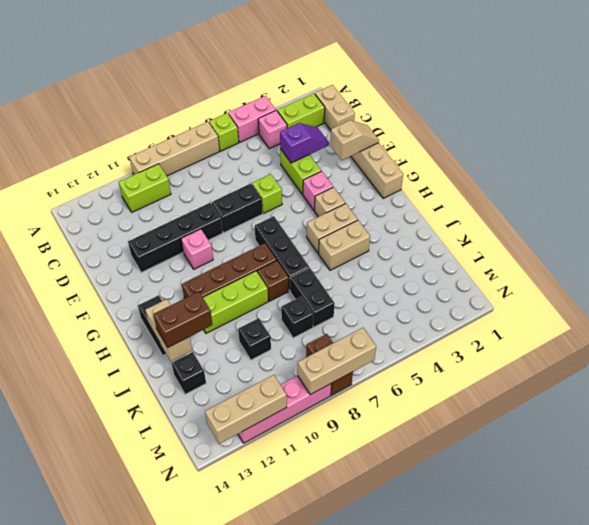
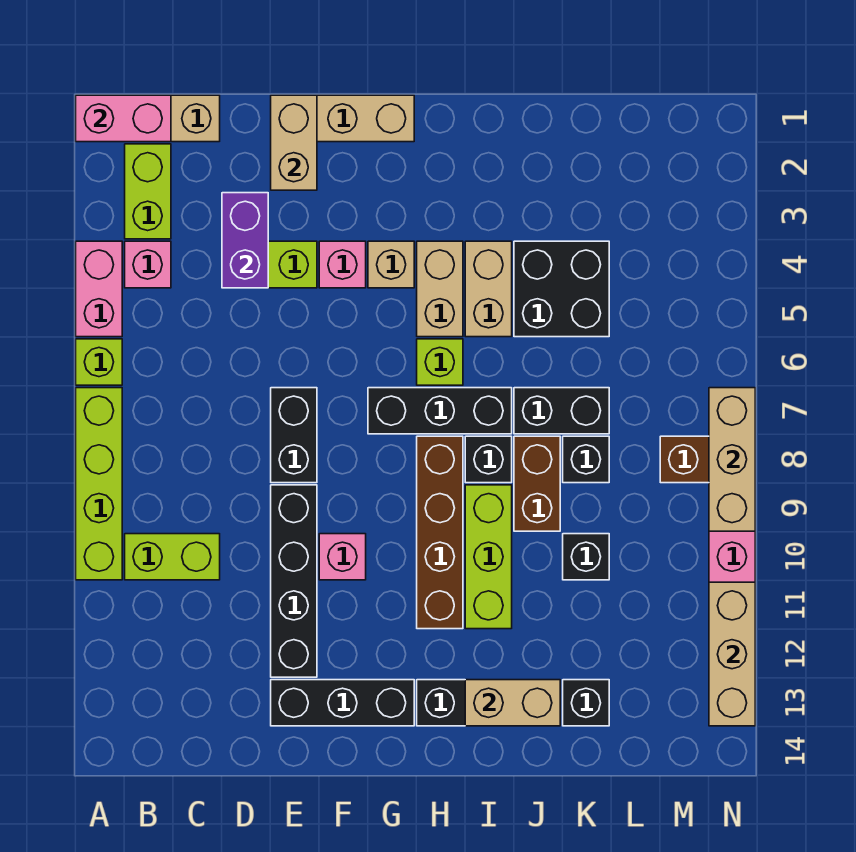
none -> pink 1x2 brick [76,95,171,142]
tan 1x4 brick [130,122,220,176] -> lime 1x4 brick [76,388,122,580]
lime 1x2 brick [119,164,171,212] -> lime 1x2 brick turned to [125,534,220,580]
purple 1x2 slope [280,123,329,163] -> purple 1x2 brick [222,193,268,288]
tan 1x2 slope [330,120,379,160] -> tan 1x2 brick [271,95,317,190]
lime 1x1 brick [252,174,282,213] -> lime 1x1 brick moved to [417,339,463,385]
none -> black 1x3 brick [271,680,414,726]
brown 1x1 brick [257,261,289,301] -> black 1x1 brick [465,436,512,483]
none -> black 2x2 brick [514,241,609,337]
brown 1x2 brick [153,292,213,347] -> brown 1x2 brick moved to [514,436,560,531]

